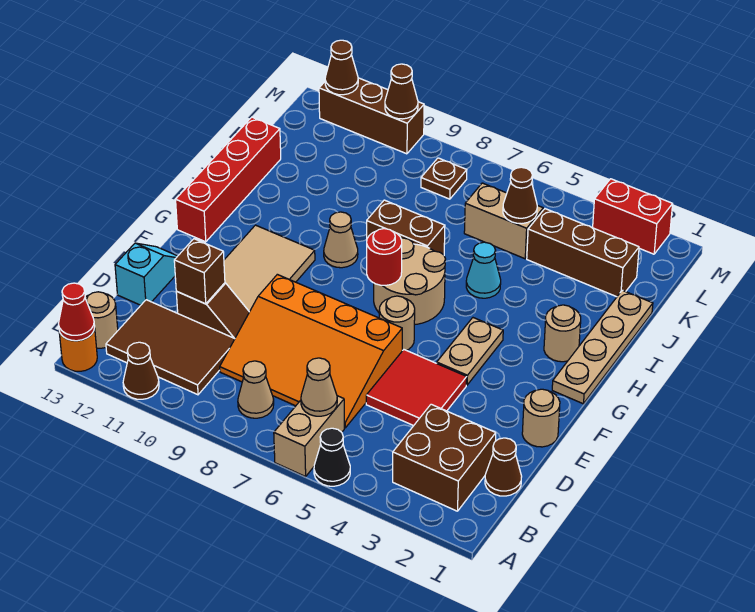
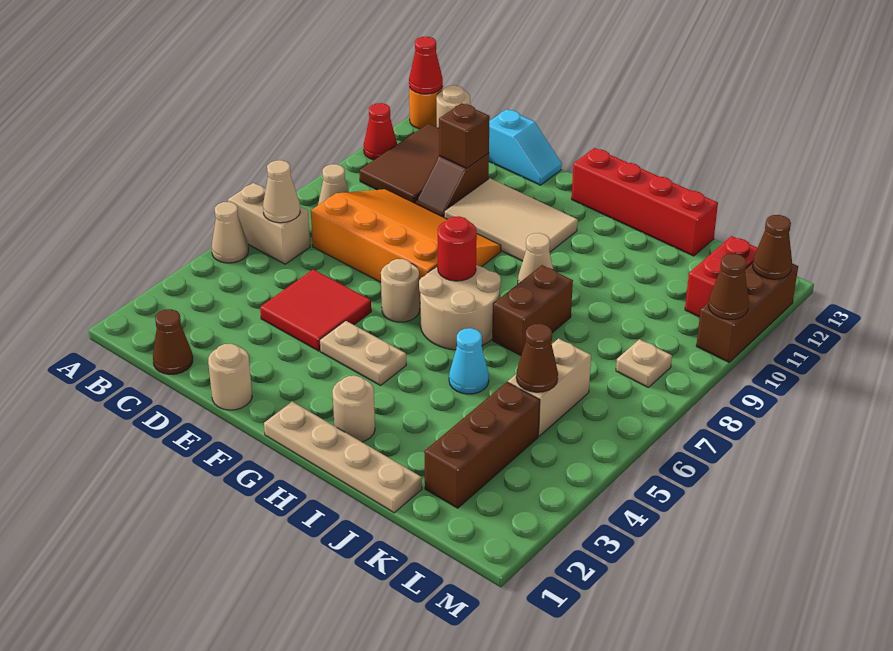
black 1x1 cone [314,428,350,486] -> tan 1x1 cone [212,202,248,263]
brown 1x1 cone [123,342,159,399] -> red 1x1 cone [364,103,397,160]
brown 2x2 brick [393,404,496,511] -> none
orange 3x4 slope [220,274,402,428] -> orange 3x4 slope turned to [311,189,501,298]
brown 1x1 plate [421,158,467,199] -> tan 1x1 plate [616,339,672,387]
red 1x2 brick [593,179,673,254] -> red 1x2 brick moved to [685,236,757,317]

